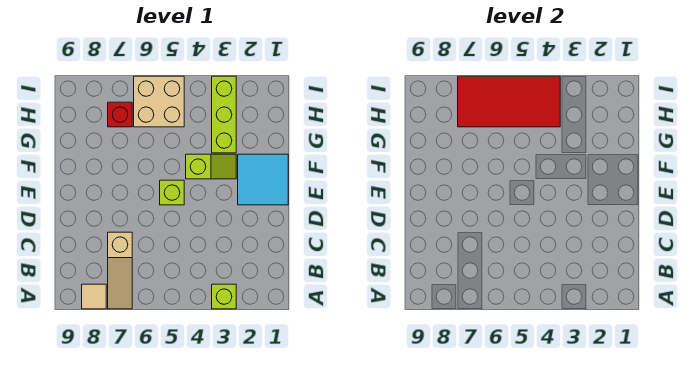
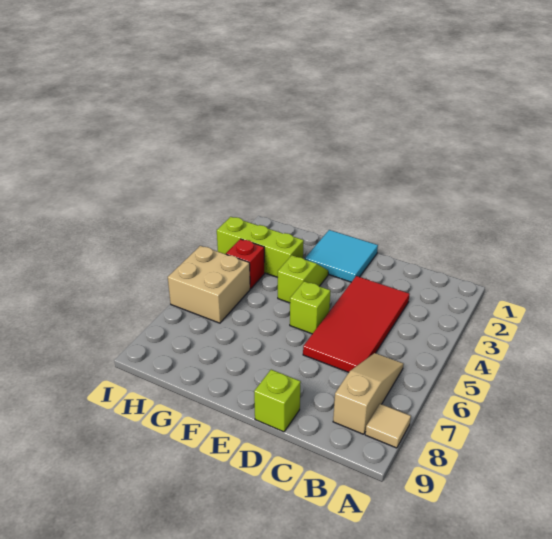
lime 1x1 brick [212,284,236,309] -> lime 1x1 brick moved to [254,370,301,432]
tan 1x3 slope [108,232,132,309] -> tan 1x3 slope turned to [333,353,404,434]
red 2x4 tile [458,76,560,127] -> red 2x4 tile moved to [303,276,410,372]
red 1x1 brick [108,102,132,127] -> red 1x1 brick moved to [226,239,265,289]

